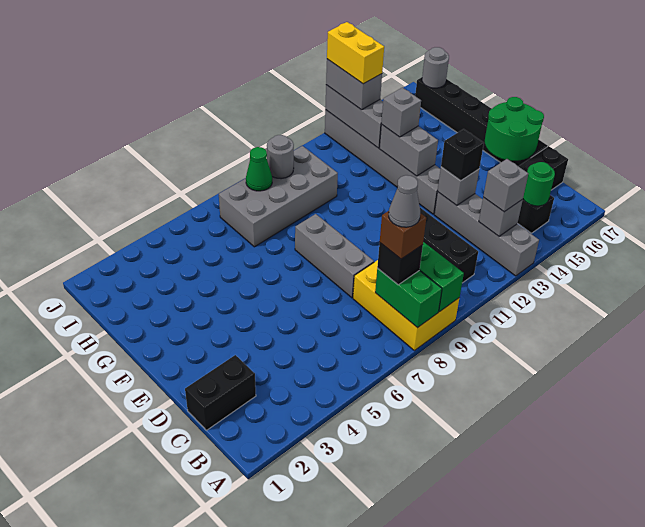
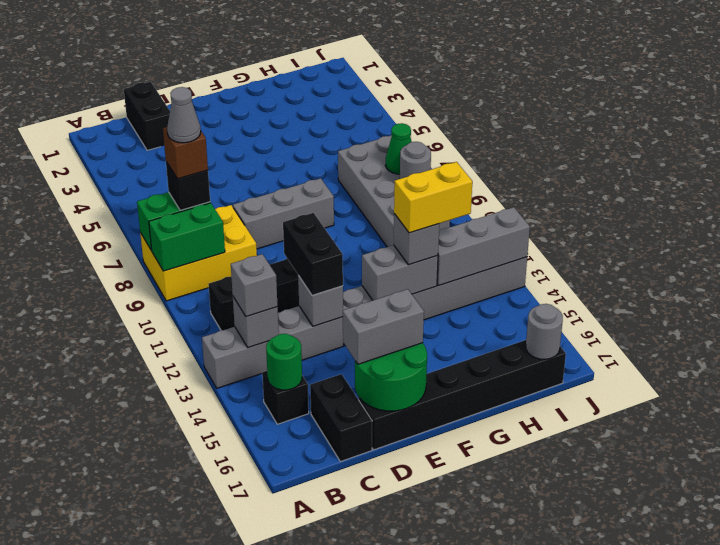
black 1x1 brick [441,129,484,181] -> black 1x2 brick [283,213,343,295]
grey 1x2 brick [326,59,382,110] -> grey 1x2 brick moved to [343,289,424,364]
yellow 1x2 brick [327,22,384,84] -> yellow 1x2 brick moved to [394,162,472,233]

